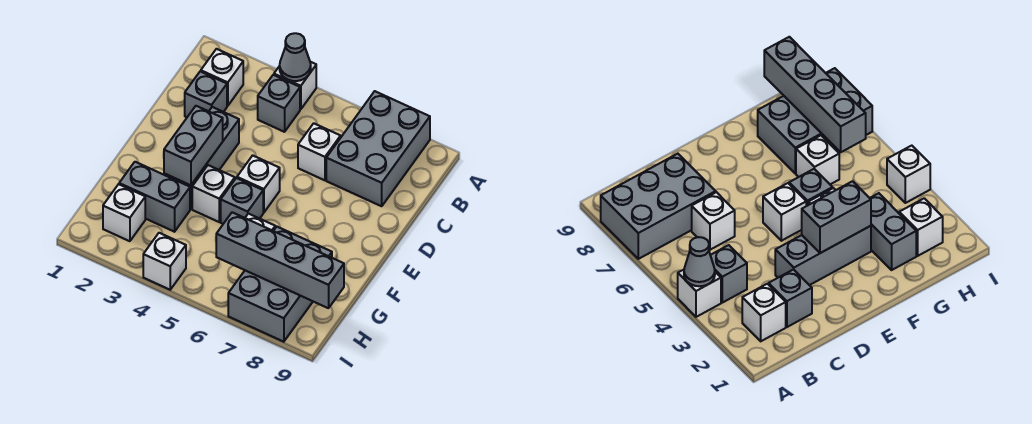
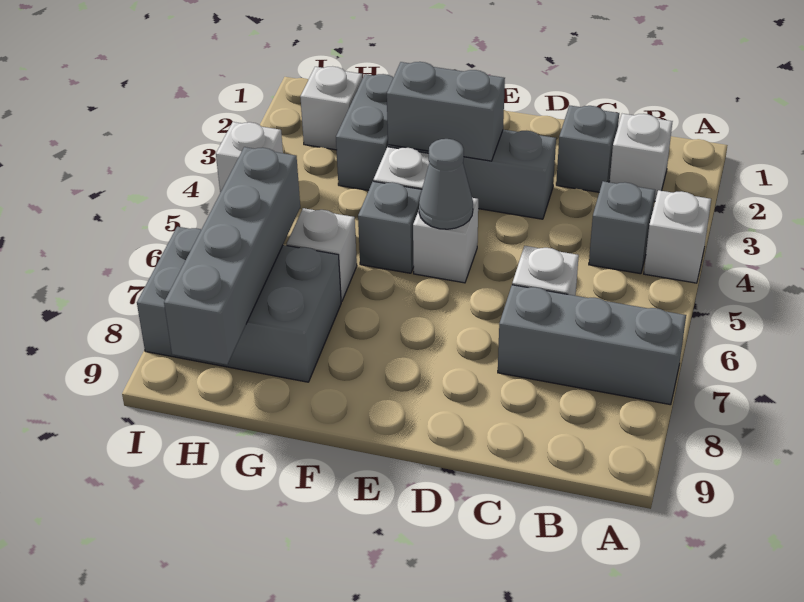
grey 1x1 cone [280,33,311,81] -> grey 1x1 cone moved to [419,139,473,229]
grey 2x3 brick [326,91,430,206] -> grey 1x3 brick [498,285,686,405]

